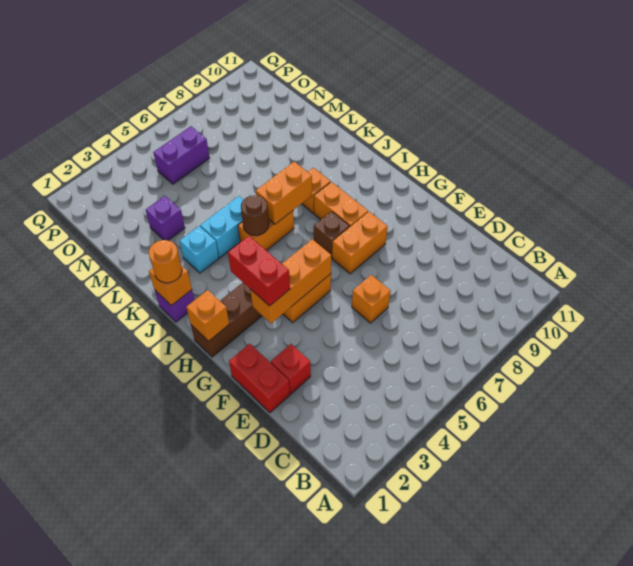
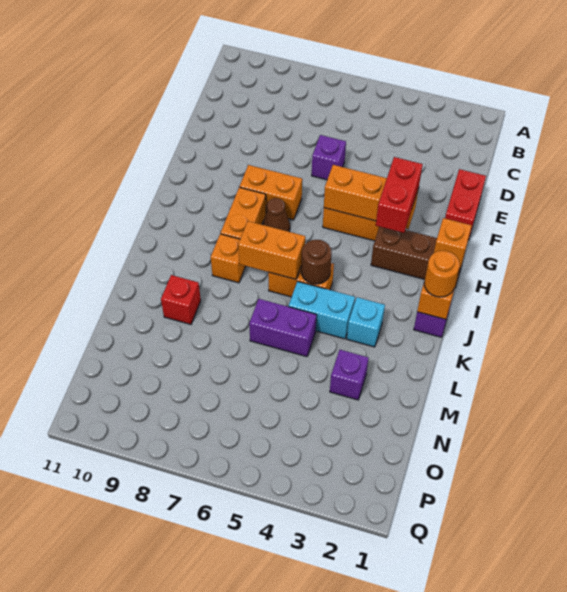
red 1x1 brick [271,344,311,394] -> red 1x1 brick moved to [161,275,201,324]
orange 1x1 brick [352,275,391,323] -> purple 1x1 brick [312,135,346,180]
brown 1x1 brick [314,211,350,258] -> brown 1x1 cone [263,198,290,232]
purple 1x2 brick [153,126,210,184] -> purple 1x2 brick moved to [249,299,316,357]

